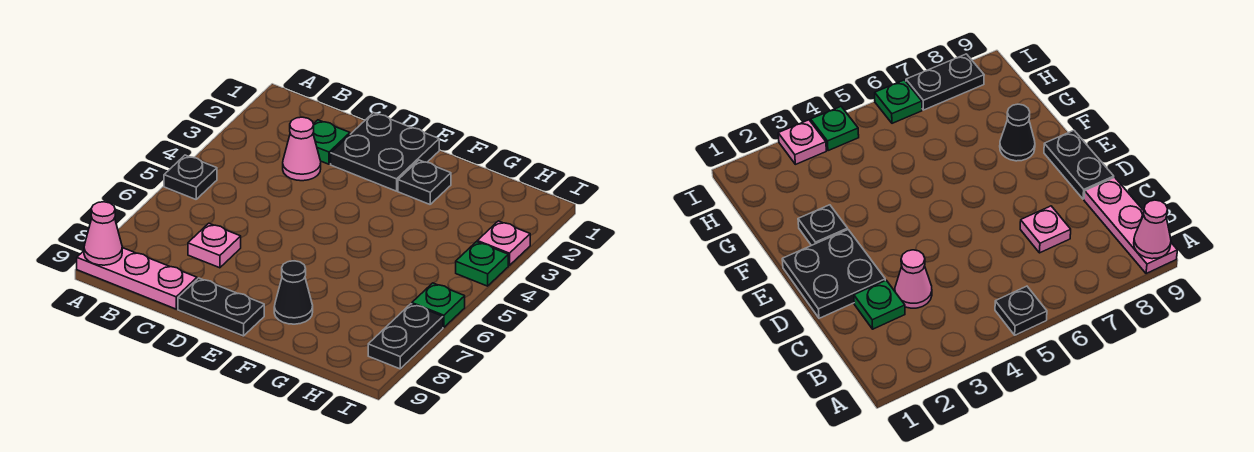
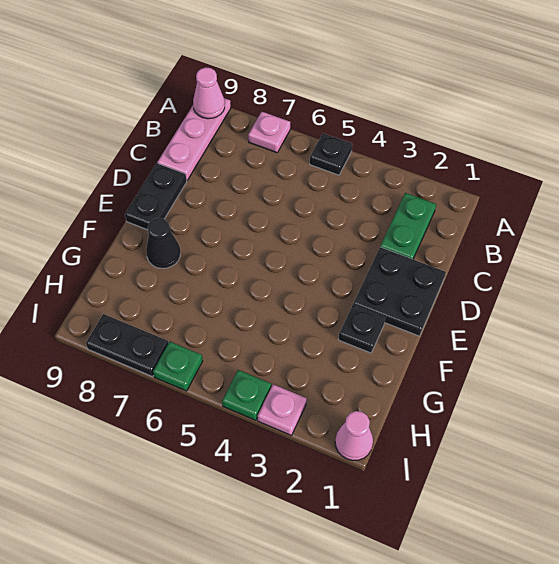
green 1x1 plate [313,120,350,164] -> green 1x2 plate [380,193,436,259]
pink 1x1 cone [283,117,321,181] -> pink 1x1 cone moved to [335,411,373,461]
pink 1x1 plate [188,223,241,268] -> pink 1x1 plate moved to [248,112,290,153]

